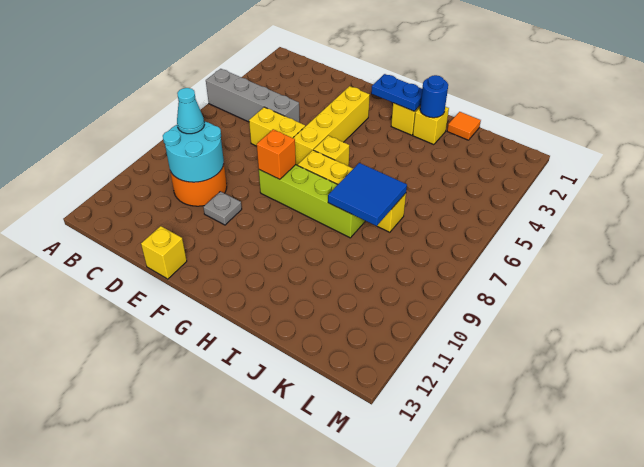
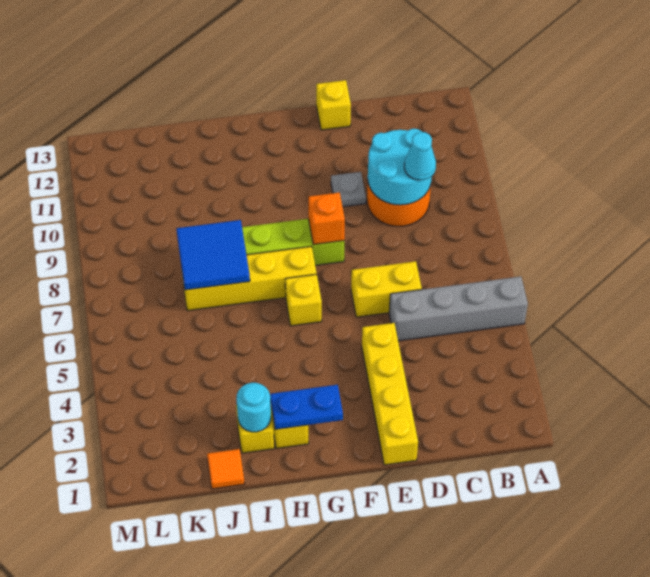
yellow 1x4 brick [293,86,370,165] -> yellow 1x4 brick moved to [362,323,418,465]
blue 1x1 round brick [420,75,448,118] -> cyan 1x1 round brick [236,383,271,432]

